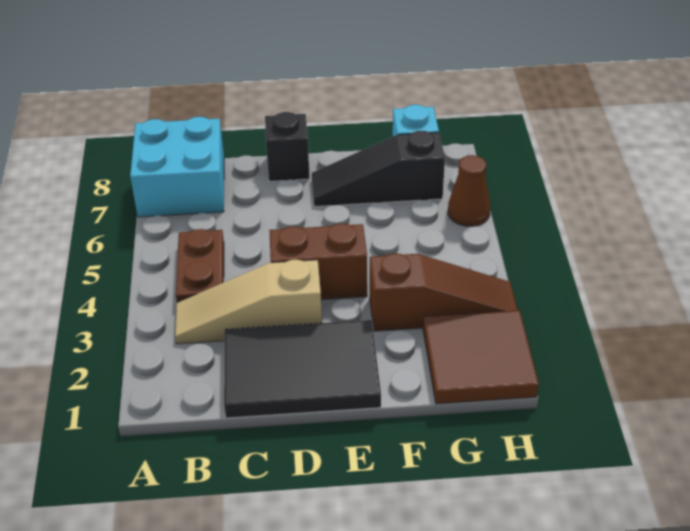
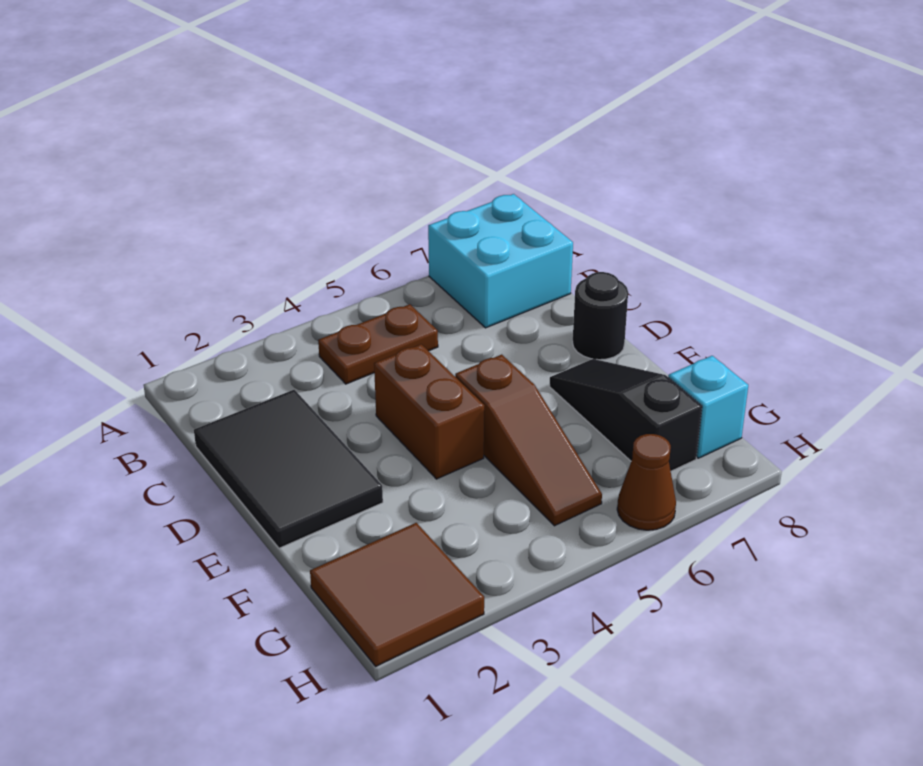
tan 1x3 slope [175,260,322,344] -> none
black 1x1 brick [265,112,310,181] -> black 1x1 round brick [573,272,628,360]
brown 1x3 slope [370,253,518,331] -> brown 1x3 slope moved to [455,355,602,526]

